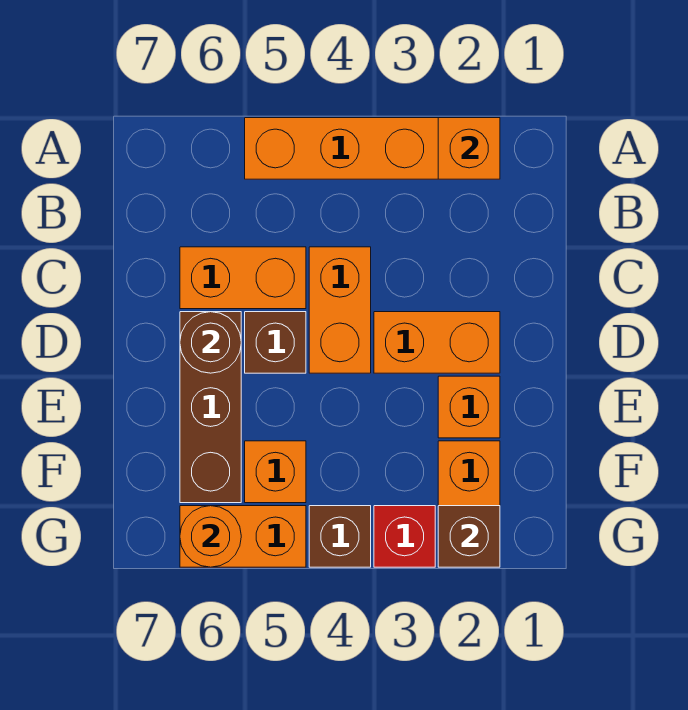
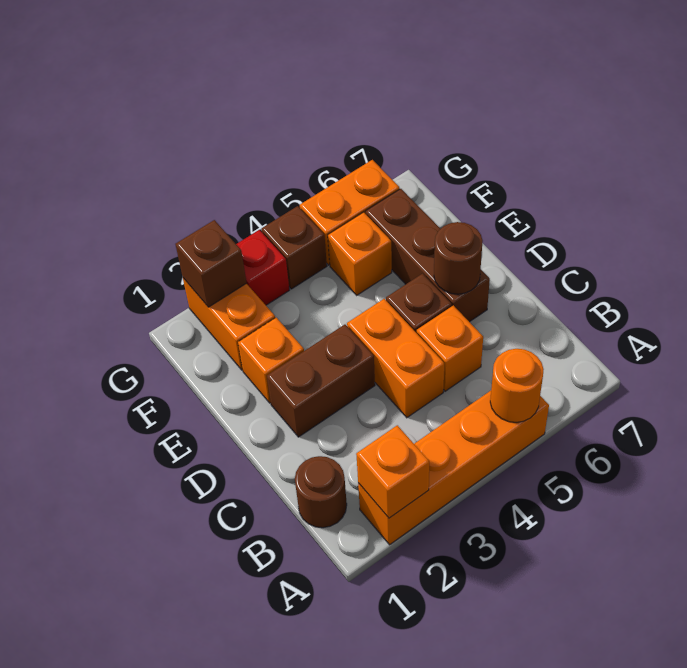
none -> brown 1x1 round brick [295,456,347,528]
orange 1x2 brick [180,247,306,309] -> orange 1x1 brick [417,305,483,391]
orange 1x2 brick [374,312,500,373] -> brown 1x2 brick [267,325,375,437]
orange 1x1 round brick [180,506,241,567] -> orange 1x1 round brick moved to [490,349,544,423]

